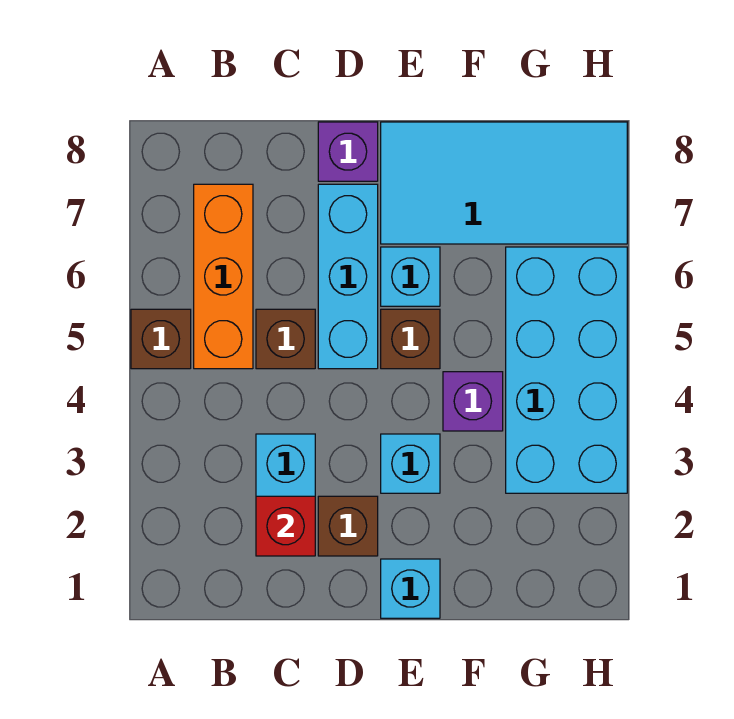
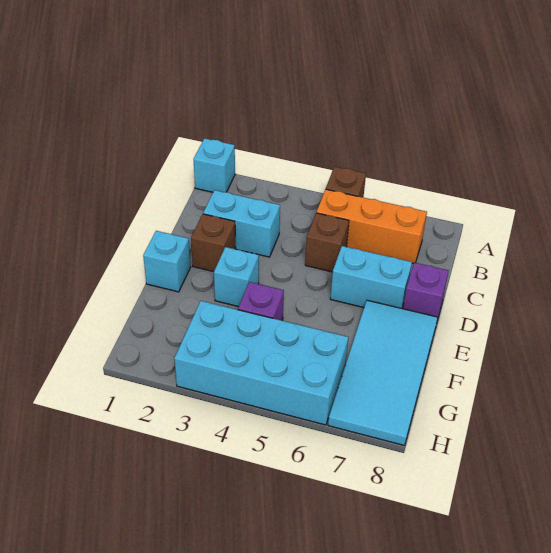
red 1x1 brick [256,496,315,556] -> none
cyan 1x3 brick [318,184,378,369] -> cyan 1x2 brick [330,246,412,308]
brown 1x1 brick [381,309,440,369] -> none
cyan 1x1 brick [381,247,440,306] -> cyan 1x1 brick moved to [194,138,235,192]

